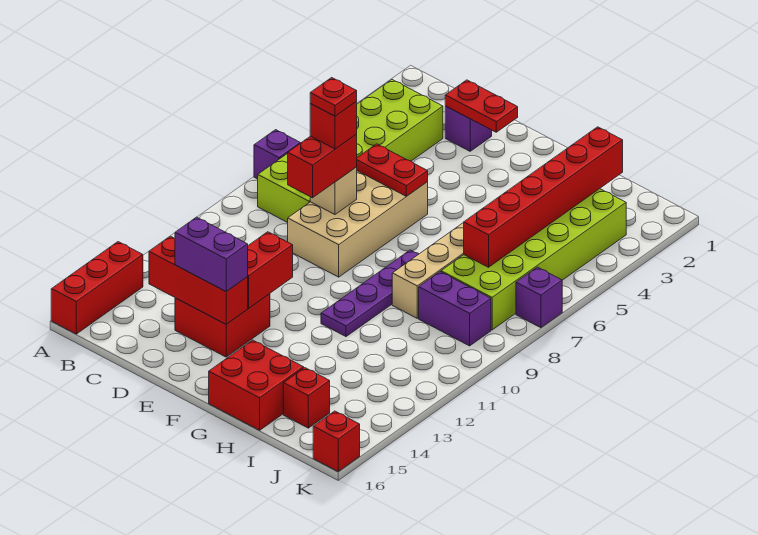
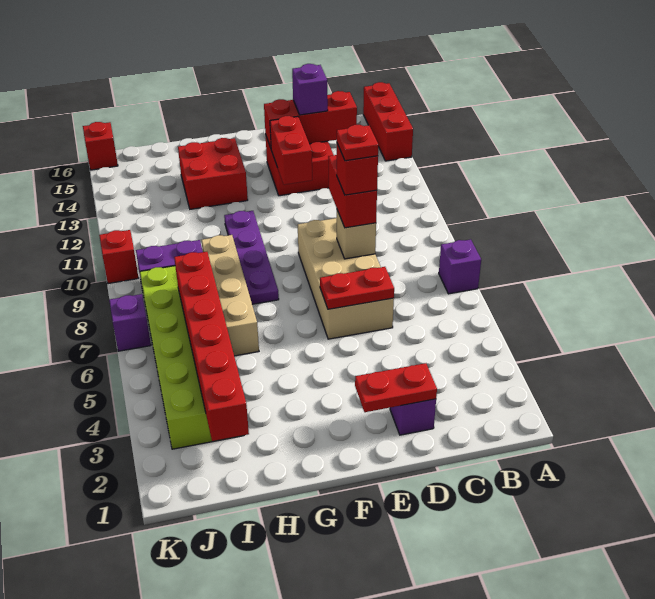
lime 2x6 brick [258,80,443,223] -> none
purple 1x2 brick [175,217,248,291] -> purple 1x1 brick [292,64,328,115]
red 2x2 brick [209,340,304,430] -> red 2x2 brick moved to [178,138,248,209]
red 1x1 brick [283,368,330,428] -> red 1x1 brick moved to [99,230,139,284]

